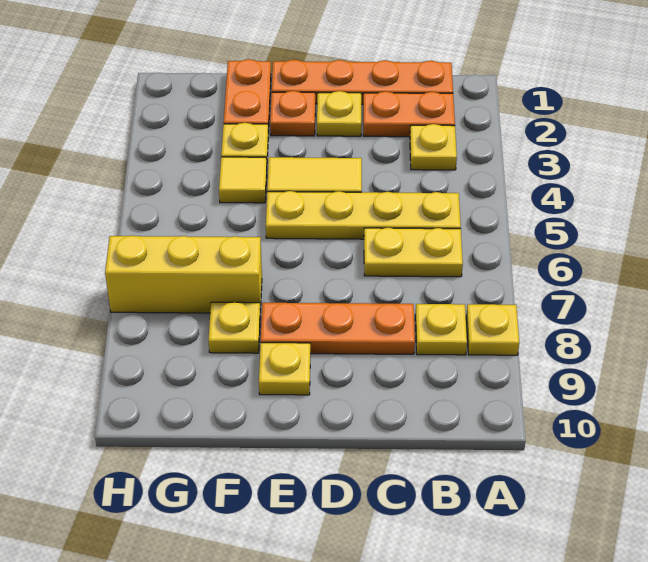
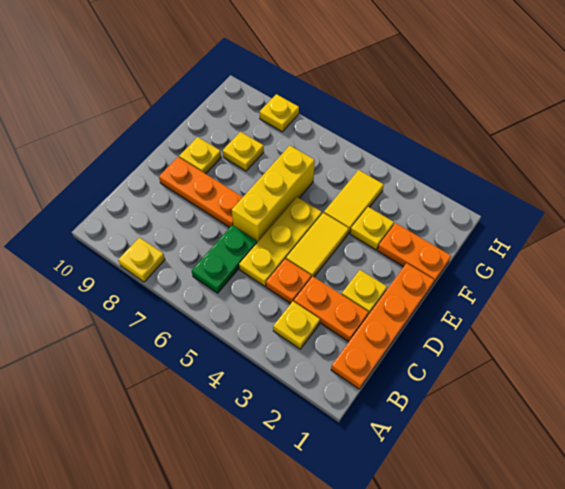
orange 1x2 plate [363,91,455,137] -> orange 1x2 plate turned to [294,277,368,342]
yellow 1x4 plate [266,191,461,239] -> yellow 1x3 plate [239,197,322,286]
yellow 1x2 plate [364,228,463,277] -> green 1x2 plate [192,225,257,293]
yellow 1x1 plate [415,304,467,355] -> yellow 1x1 plate moved to [260,94,299,132]
orange 1x3 plate [261,303,415,354] -> orange 1x3 plate turned to [159,157,243,227]
orange 1x1 plate [270,91,315,136] -> orange 1x1 plate moved to [266,259,311,304]
yellow 1x1 tile [219,157,267,203] -> yellow 1x2 tile [324,170,384,233]
yellow 1x3 brick [105,236,262,313] -> yellow 1x3 brick moved to [232,146,315,242]

